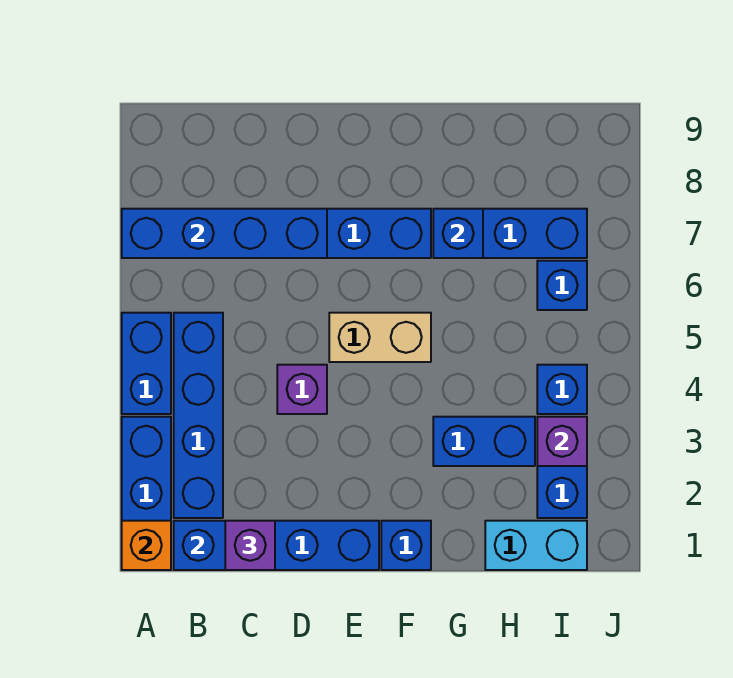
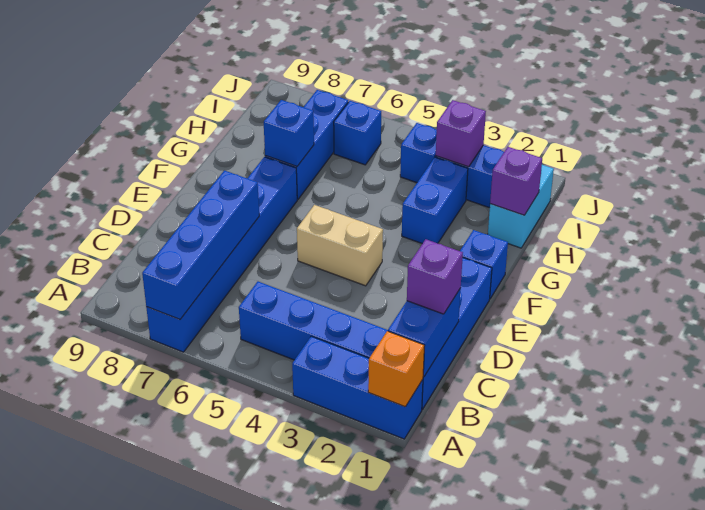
blue 1x2 brick [122,313,171,414] -> none
purple 1x1 brick [277,365,327,414] -> purple 1x1 brick moved to [490,147,542,215]
tan 1x2 brick [329,313,431,362] -> tan 1x2 brick turned to [297,205,383,286]

